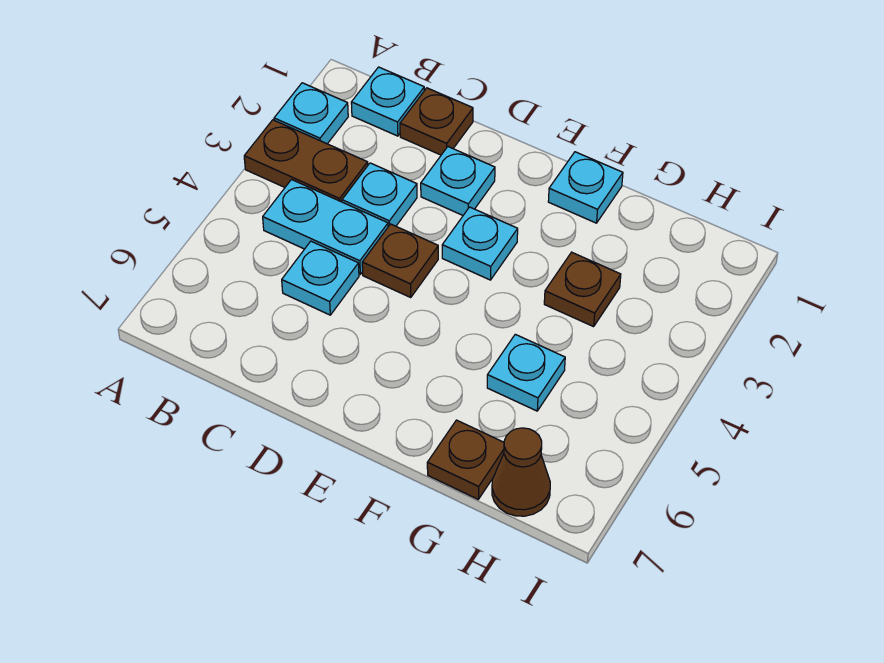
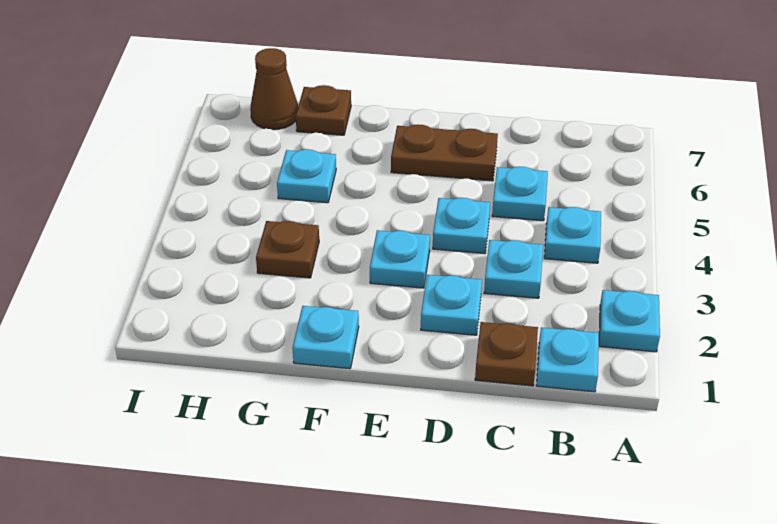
brown 1x2 plate [244,120,368,202] -> brown 1x2 plate moved to [391,125,498,181]
cyan 1x2 plate [263,180,388,274] -> cyan 1x1 plate [544,207,601,263]
brown 1x1 plate [362,224,438,298] -> cyan 1x1 plate [433,198,490,254]

